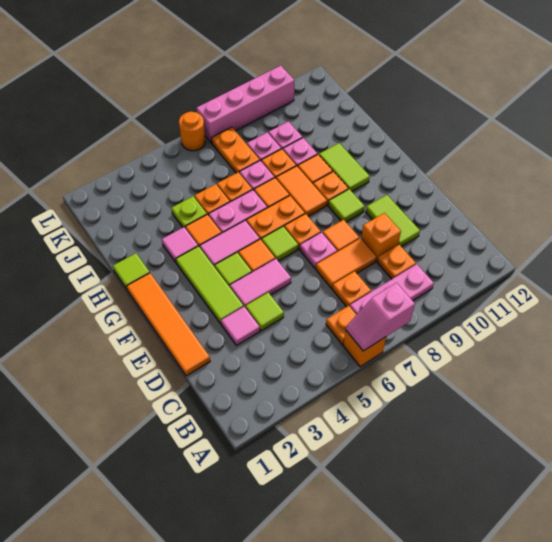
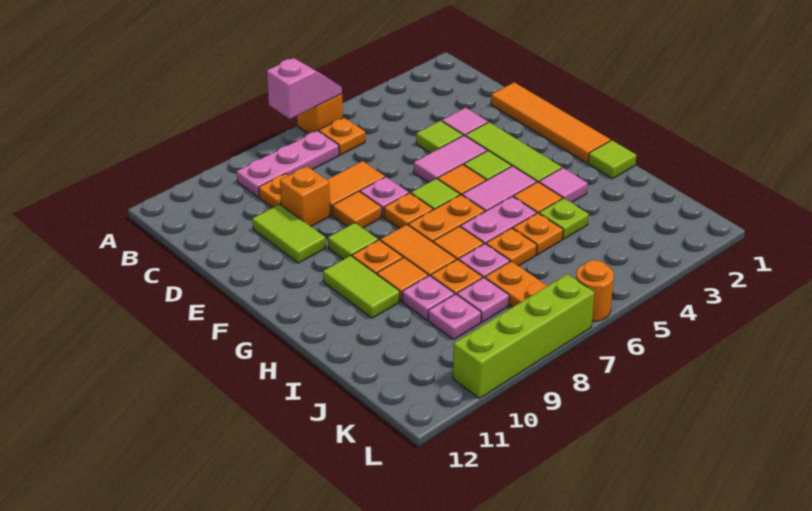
orange 1x1 plate [332,271,371,307] -> none
pink 1x4 brick [196,66,294,143] -> lime 1x4 brick [453,274,594,398]

